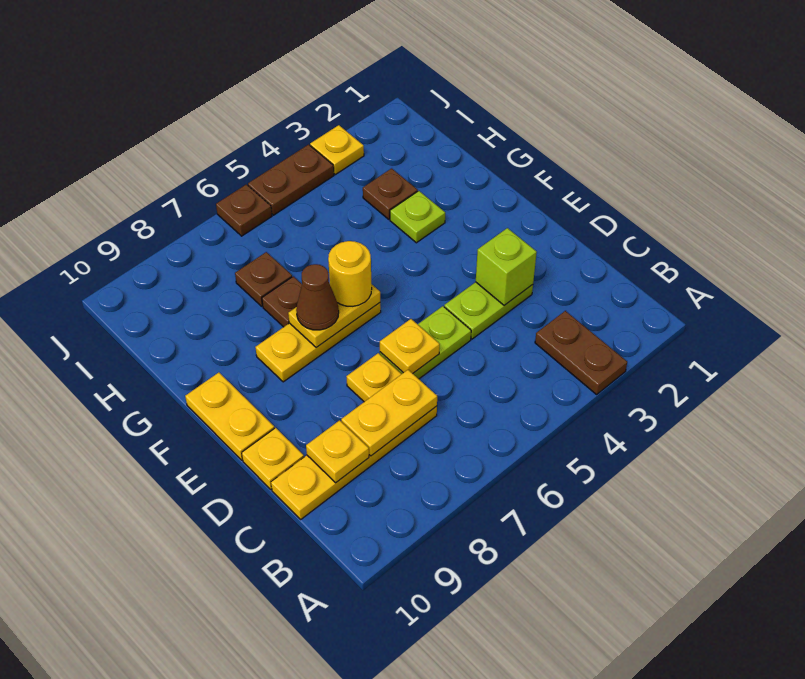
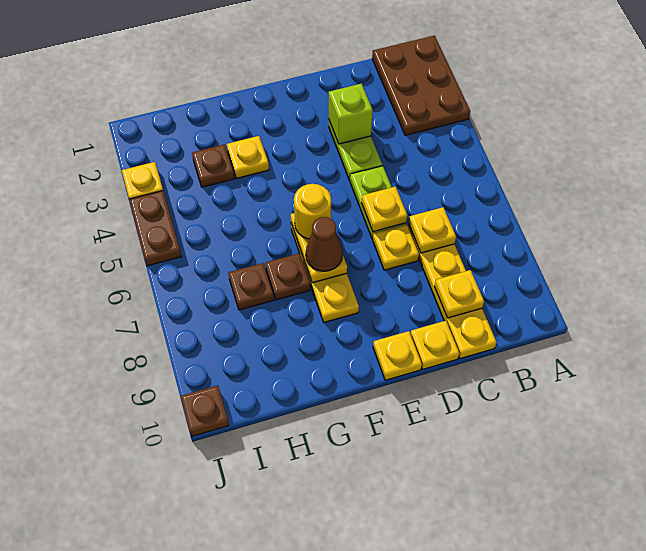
brown 1x2 plate [535,311,627,394] -> brown 2x3 plate [372,36,470,135]
yellow 1x2 plate [341,370,437,456] -> yellow 1x1 plate [409,207,456,253]
yellow 1x2 plate [185,372,274,460] -> yellow 1x1 plate [373,331,422,380]
lime 1x1 plate [390,191,445,243] -> yellow 1x1 plate [227,136,269,178]
brown 1x1 plate [216,184,272,236] -> brown 1x1 plate moved to [181,385,229,436]

